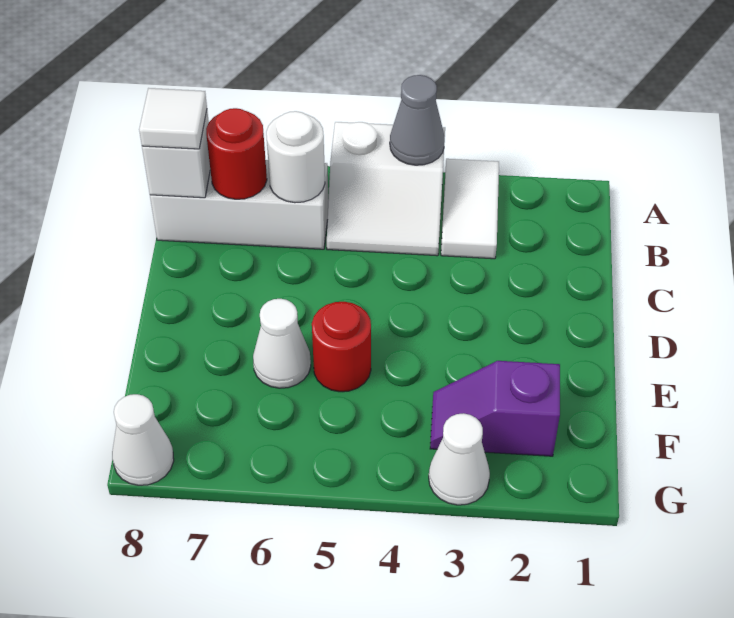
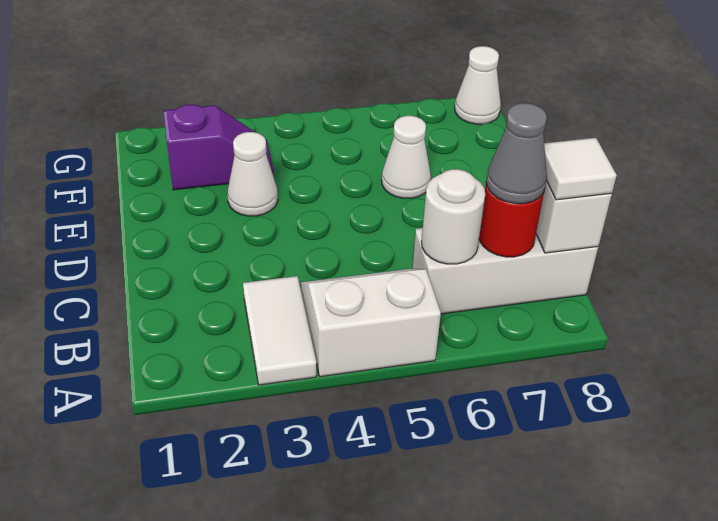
grey 1x1 cone [390,75,445,165] -> grey 1x1 cone moved to [486,103,547,204]
red 1x1 round brick [312,302,371,392] -> none
white 1x1 cone [429,413,490,505] -> white 1x1 cone moved to [227,132,278,216]

